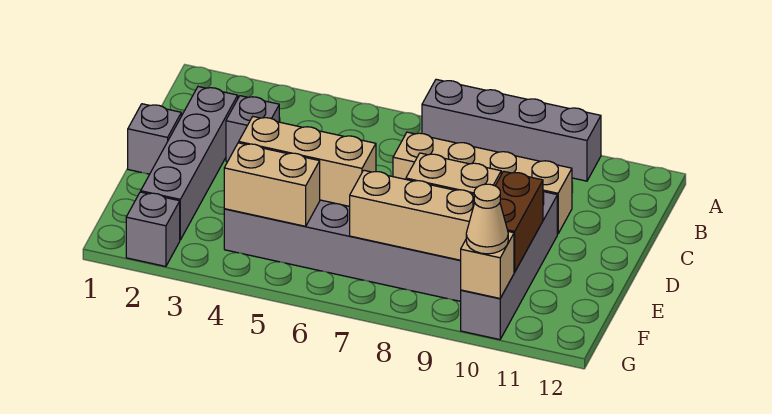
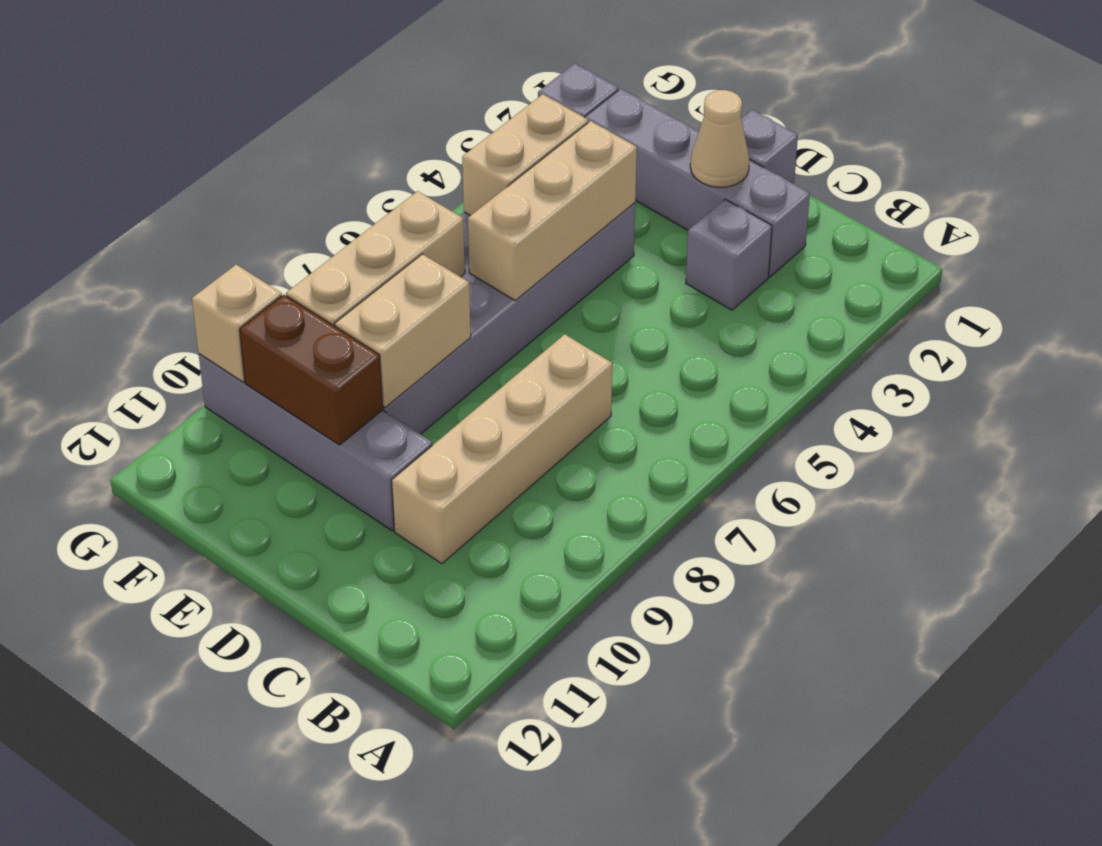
grey 1x4 brick [422,79,601,181] -> none
tan 1x1 cone [466,184,508,254] -> tan 1x1 cone moved to [690,90,750,187]

